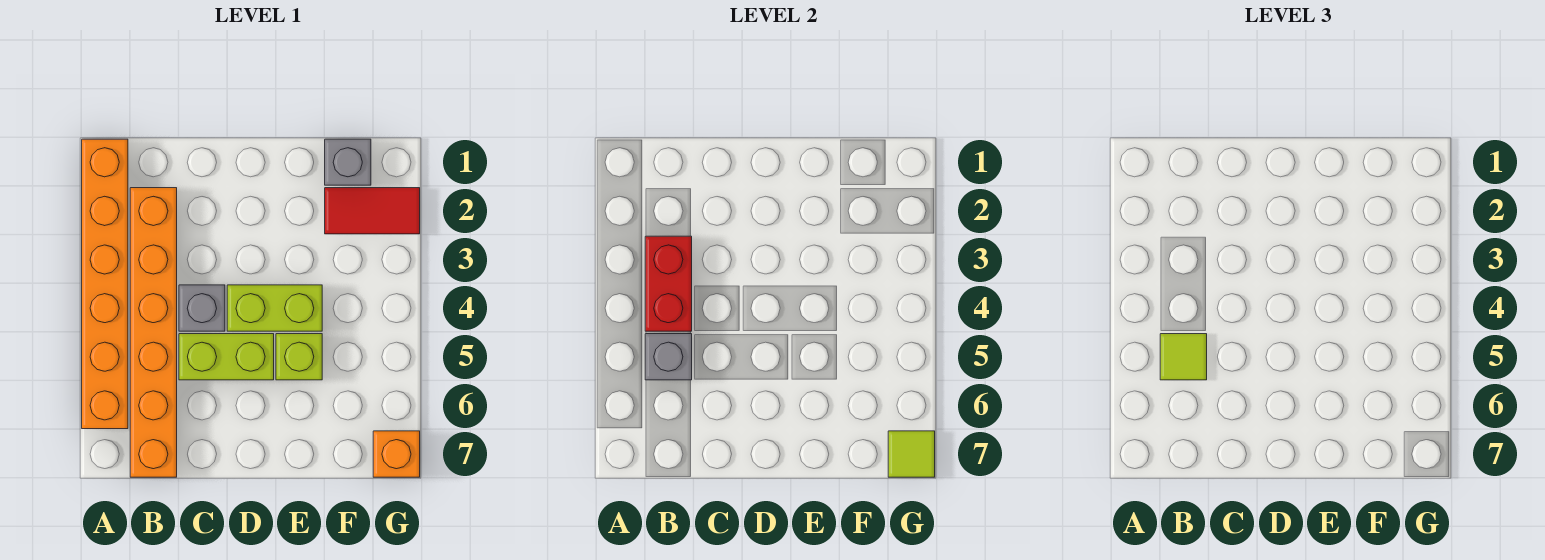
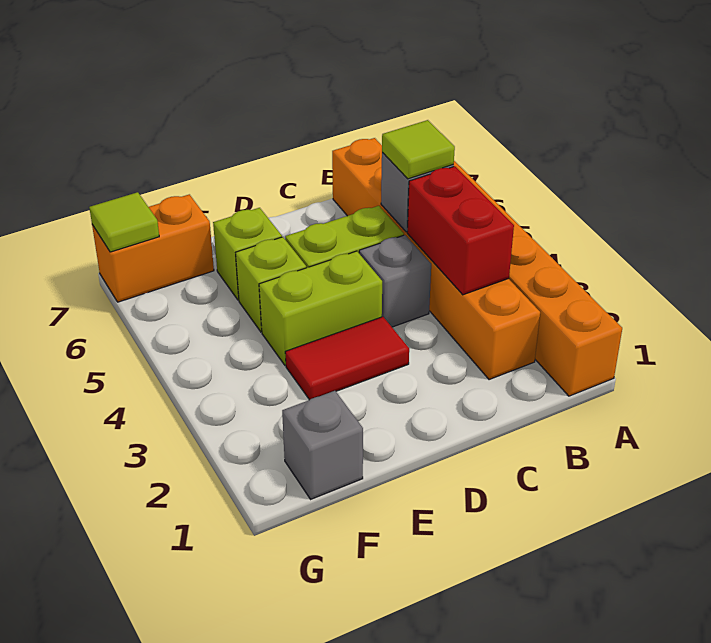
none -> lime 1x1 brick [213,208,282,300]
red 1x2 tile [325,188,420,234] -> red 1x2 tile moved to [285,317,409,400]
orange 1x1 brick [373,431,420,477] -> orange 1x2 brick [92,194,214,302]

